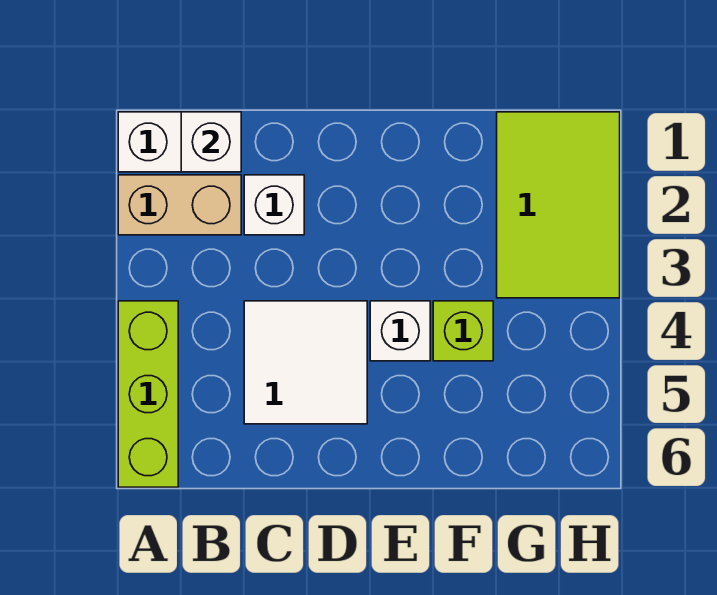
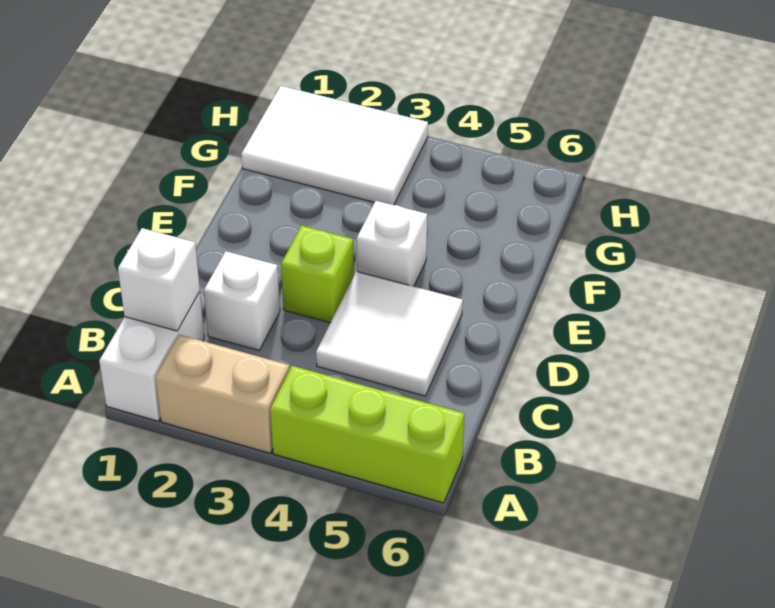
tan 1x2 brick [118,175,241,235] -> tan 1x2 brick turned to [156,335,290,453]
lime 1x1 brick [433,301,493,361] -> lime 1x1 brick moved to [281,226,354,323]
lime 2x3 tile [497,112,620,298] -> white 2x3 tile [241,86,428,205]

